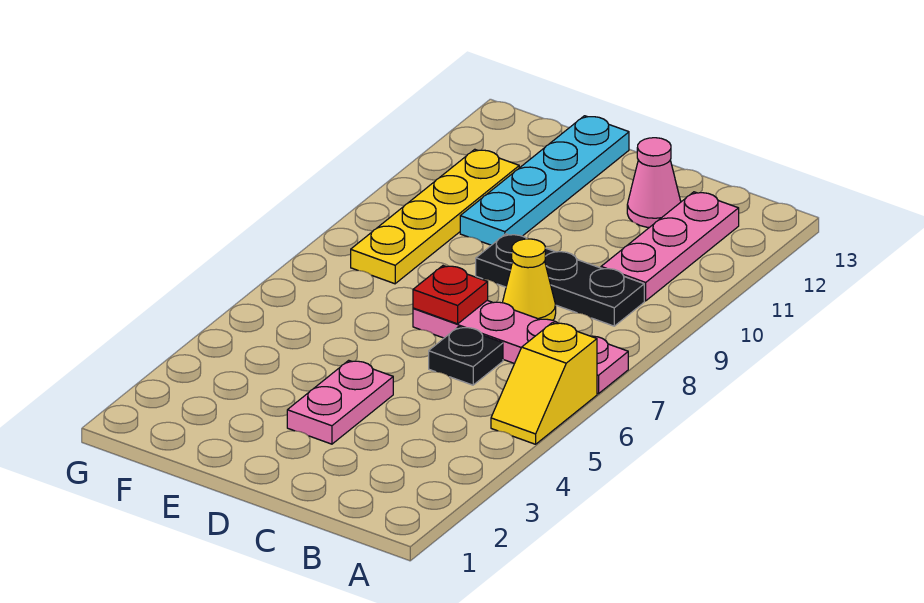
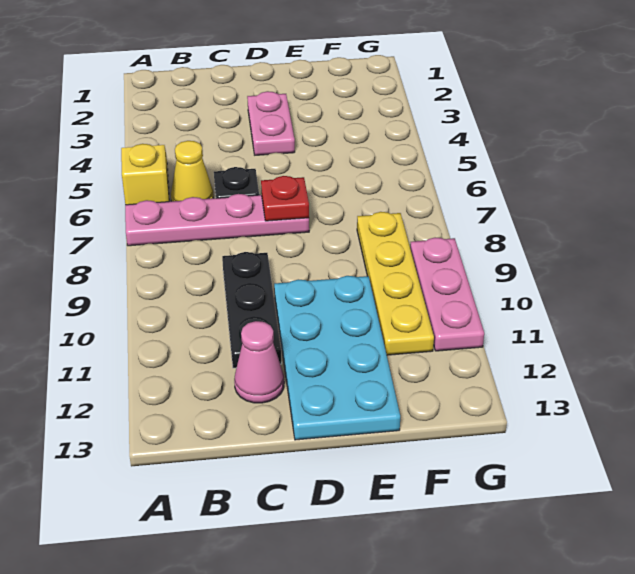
black 1x3 plate [476,234,644,326] -> black 1x3 plate turned to [222,252,282,368]
pink 1x3 plate [601,192,739,301] -> pink 1x3 plate moved to [410,237,484,351]
yellow 1x1 cone [502,239,556,320] -> yellow 1x1 cone moved to [171,141,214,201]
cyan 1x4 plate [460,116,629,245] -> cyan 2x4 plate [274,276,400,440]

